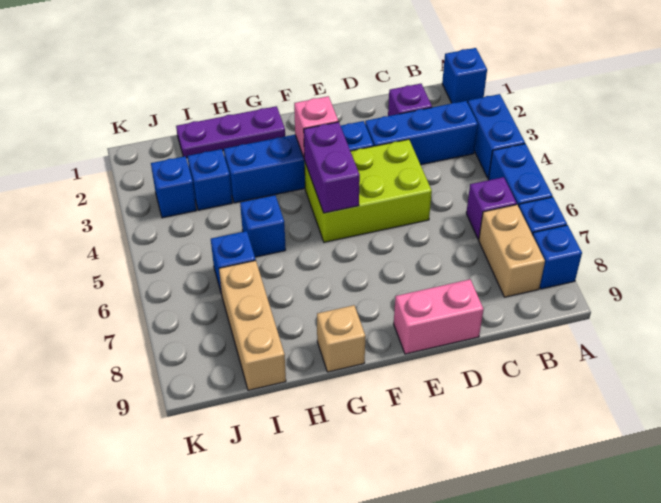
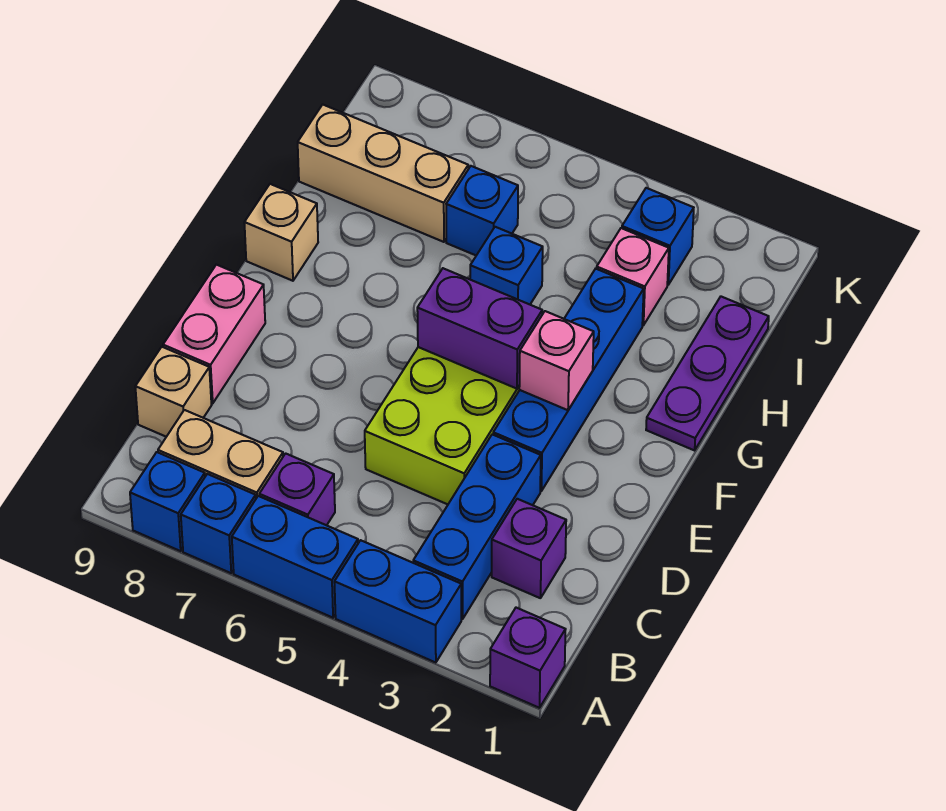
blue 1x1 brick [442,48,487,103] -> purple 1x1 brick [490,608,566,708]
none -> tan 1x1 brick [135,347,211,437]
blue 1x1 brick [187,149,232,210] -> pink 1x1 brick [597,228,669,325]

